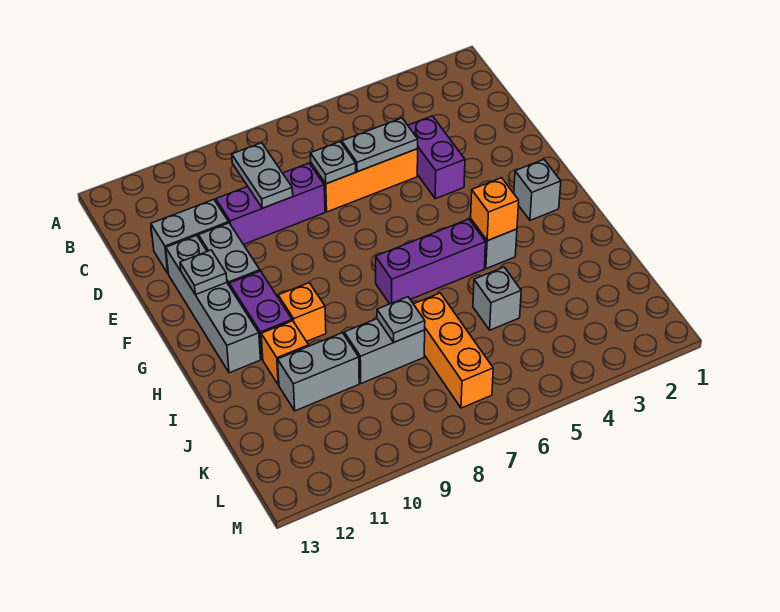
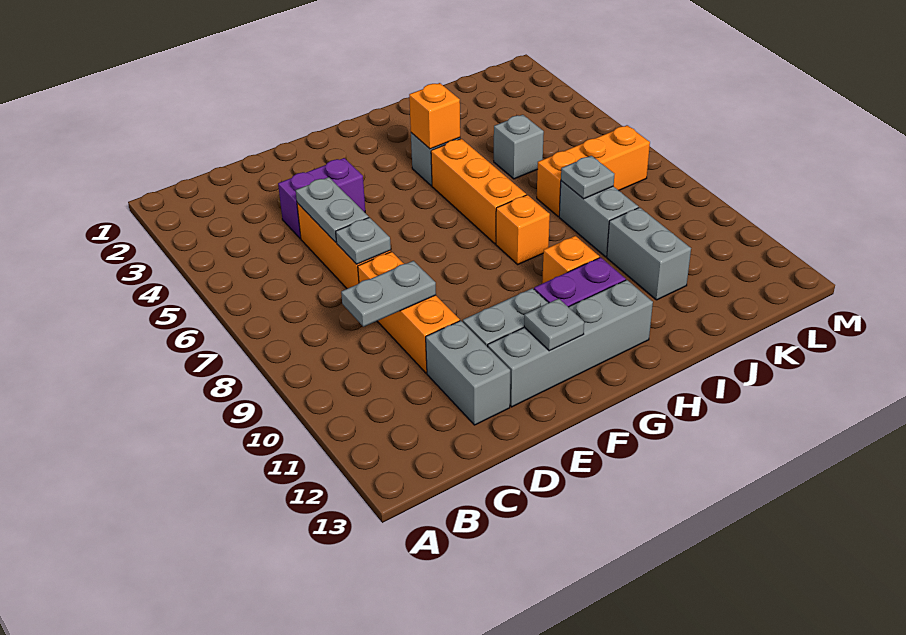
purple 1x3 brick [216,163,325,244] -> orange 1x3 brick [358,252,460,373]
grey 1x1 brick [514,160,561,220] -> none
purple 1x3 brick [376,219,486,304] -> orange 1x3 brick [431,139,526,244]
orange 1x1 brick [261,321,309,385] -> orange 1x1 brick moved to [496,195,550,264]

